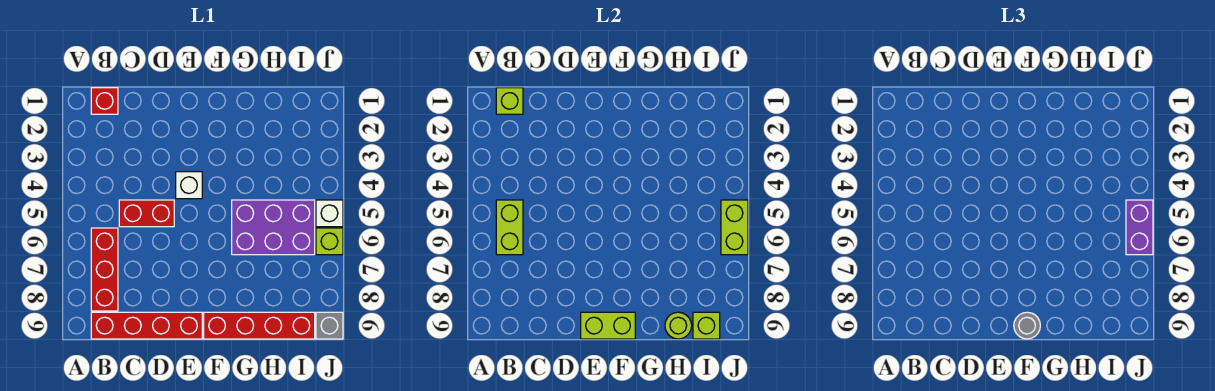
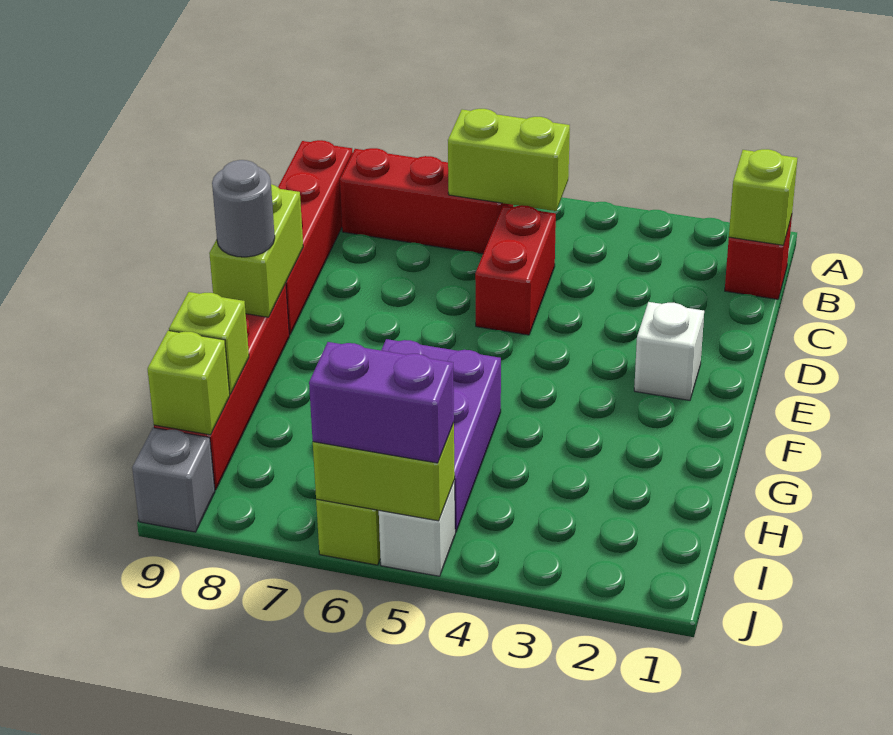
white 1x1 brick [176,172,202,199] -> white 1x1 brick moved to [634,302,704,400]
lime 1x1 round brick [665,312,692,339] -> lime 1x1 brick [169,292,249,394]

